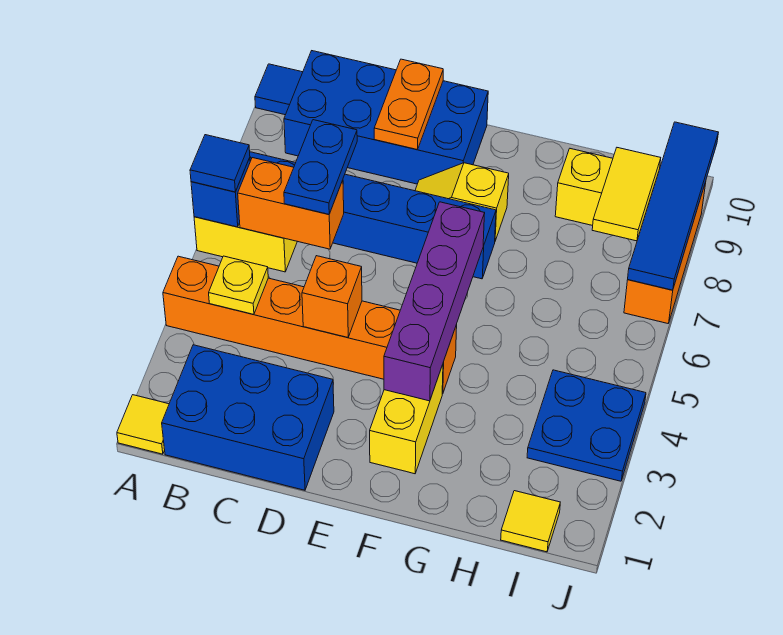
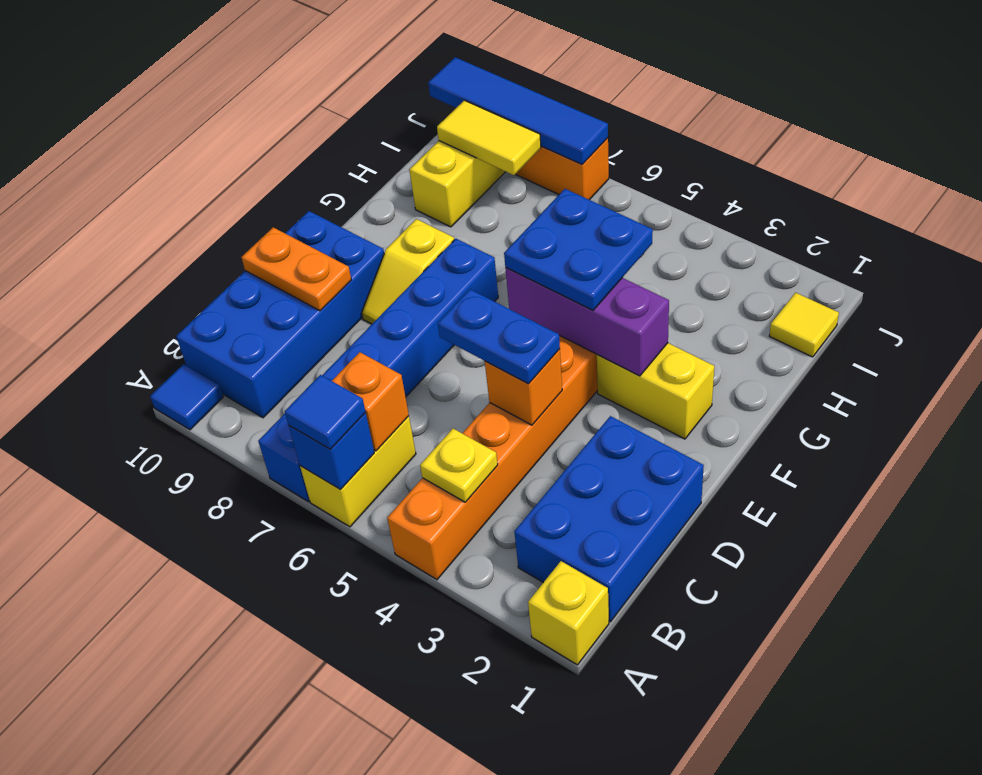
yellow 1x1 tile [117,395,169,454] -> yellow 1x1 brick [528,561,609,665]
orange 1x2 brick [238,158,344,249] -> orange 1x1 brick [332,352,409,451]
blue 1x2 plate [284,120,357,214] -> blue 1x2 plate moved to [438,289,560,384]
purple 1x4 brick [384,202,485,401] -> purple 1x3 brick [505,268,669,376]
blue 2x2 plate [527,370,646,481] -> blue 2x2 plate moved to [504,189,653,310]

